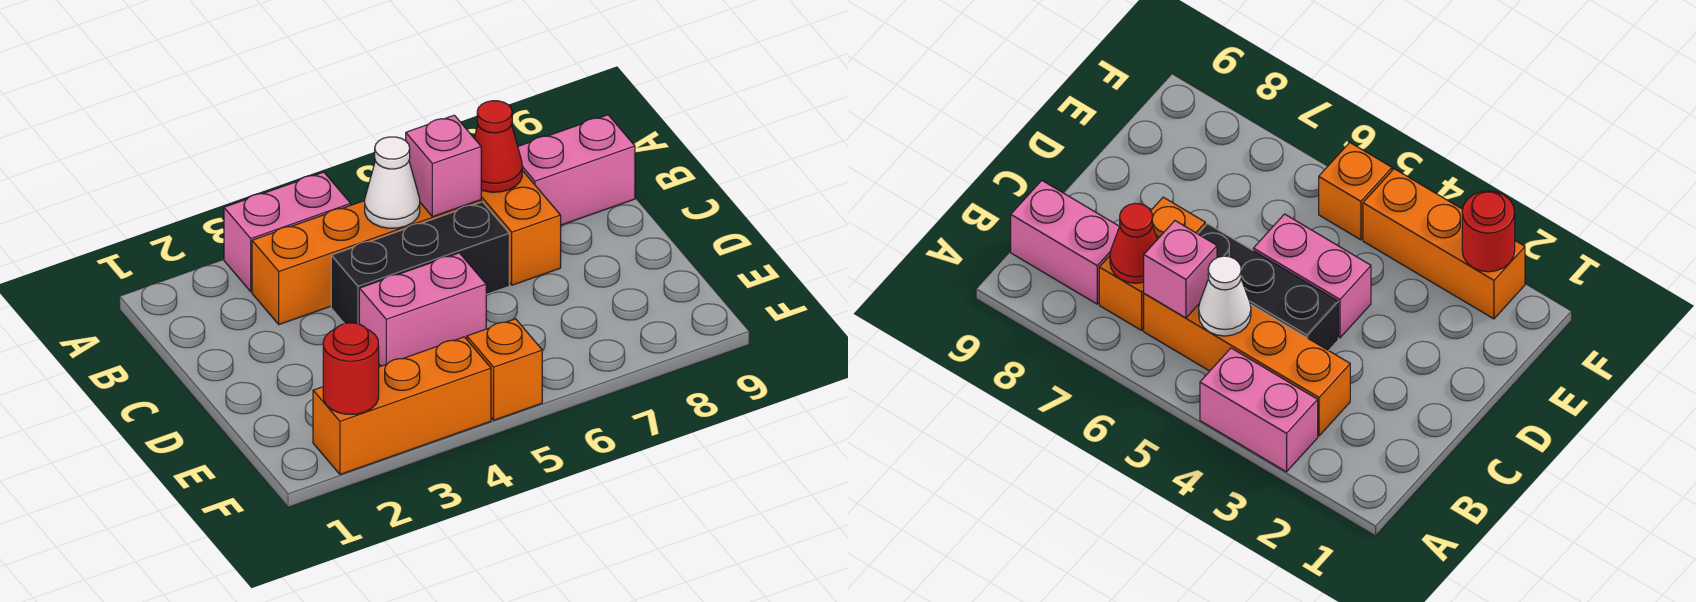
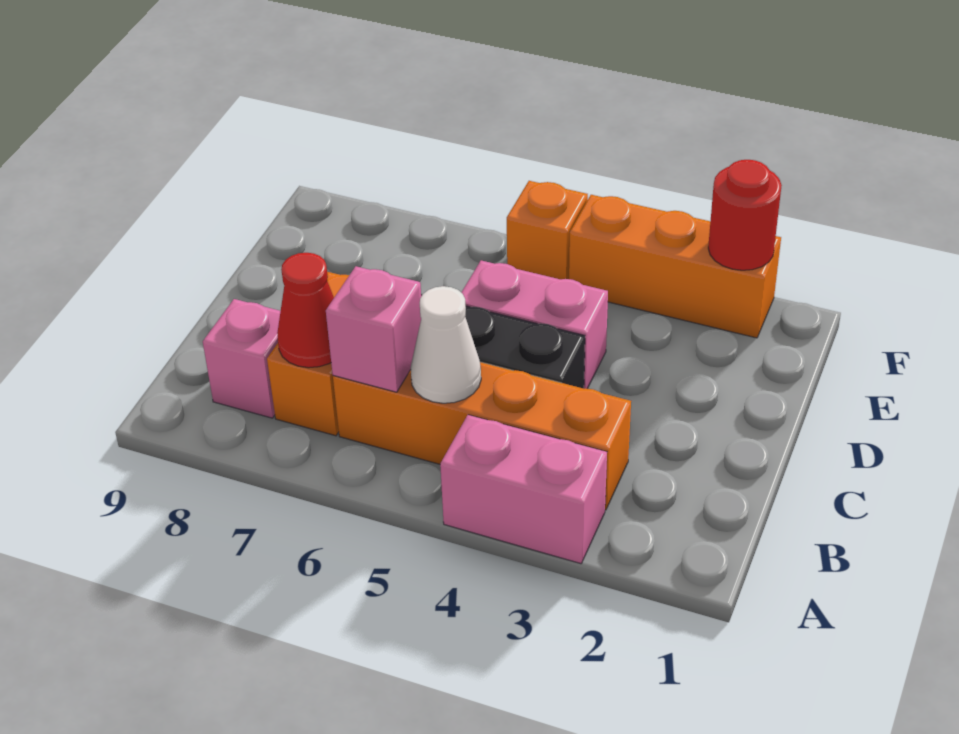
pink 1x2 brick [518,115,635,225] -> pink 1x1 brick [203,299,281,418]

